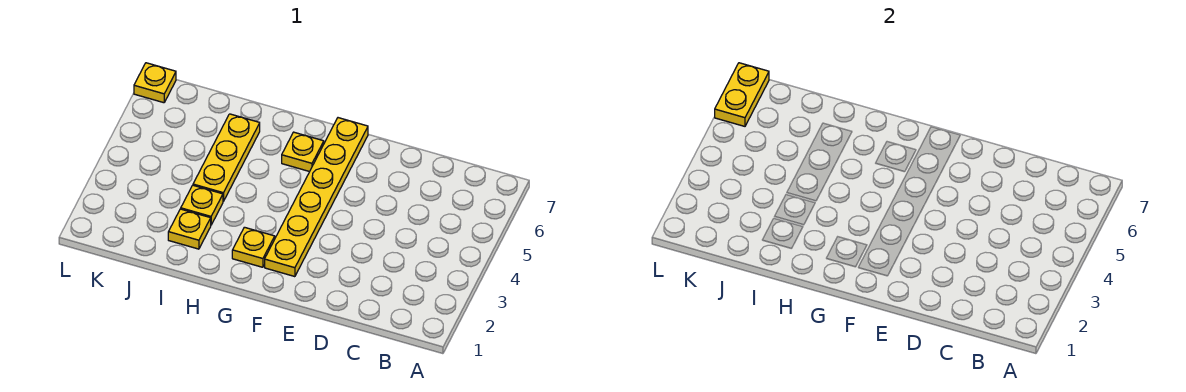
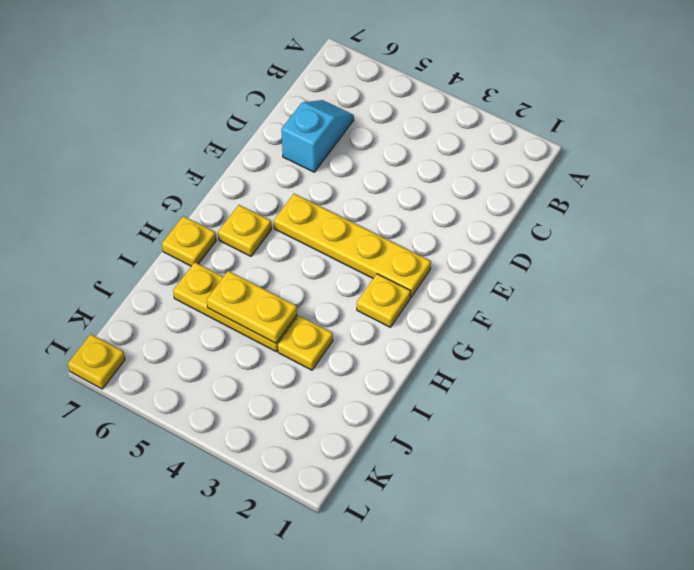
none -> cyan 1x2 slope [281,100,354,172]
yellow 1x6 plate [265,118,368,277] -> yellow 1x4 plate [274,194,431,297]
yellow 1x1 plate [168,209,211,249] -> yellow 1x1 plate moved to [162,216,216,266]
yellow 1x2 plate [715,63,769,126] -> yellow 1x2 plate moved to [207,271,297,343]

